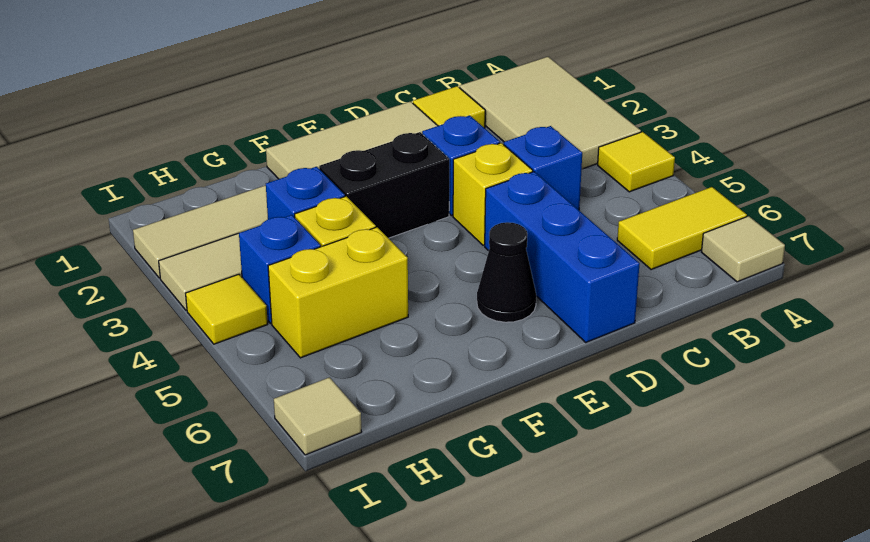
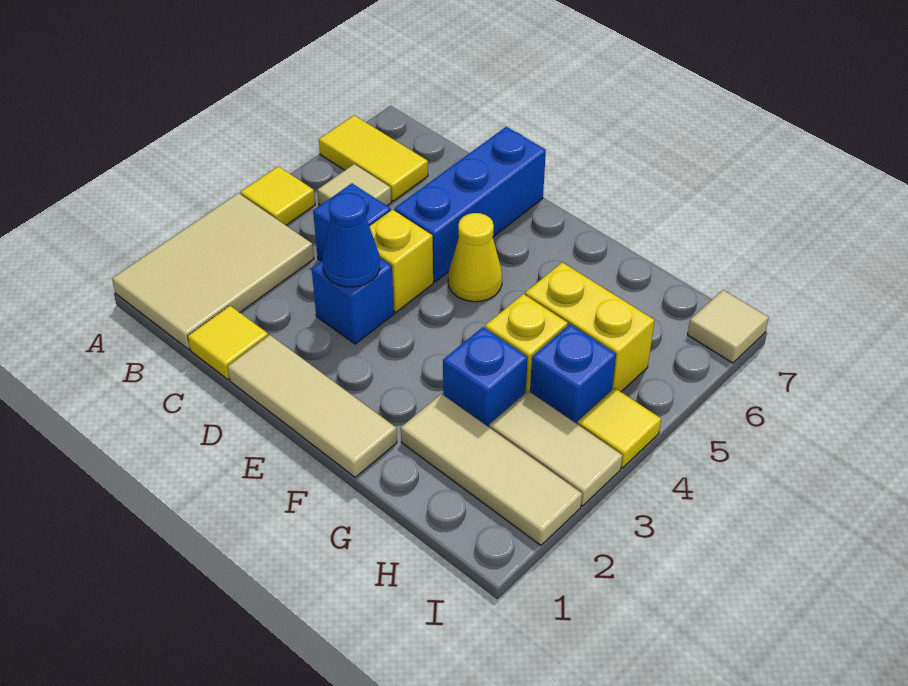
tan 1x1 tile [701,216,785,282] -> tan 1x1 tile moved to [318,164,391,206]
none -> blue 1x1 cone [323,193,380,287]
black 1x2 brick [319,132,449,238] -> none
none -> yellow 1x1 cone [448,213,502,302]
black 1x1 cone [477,222,536,322] -> none

